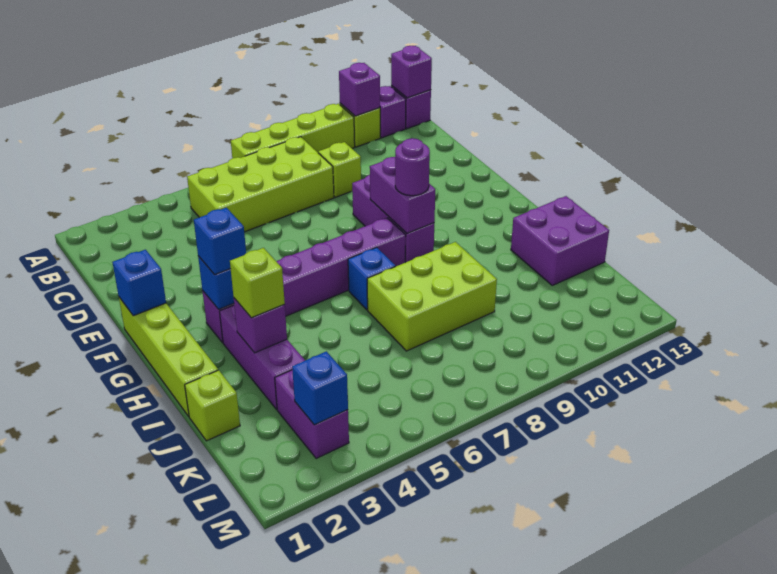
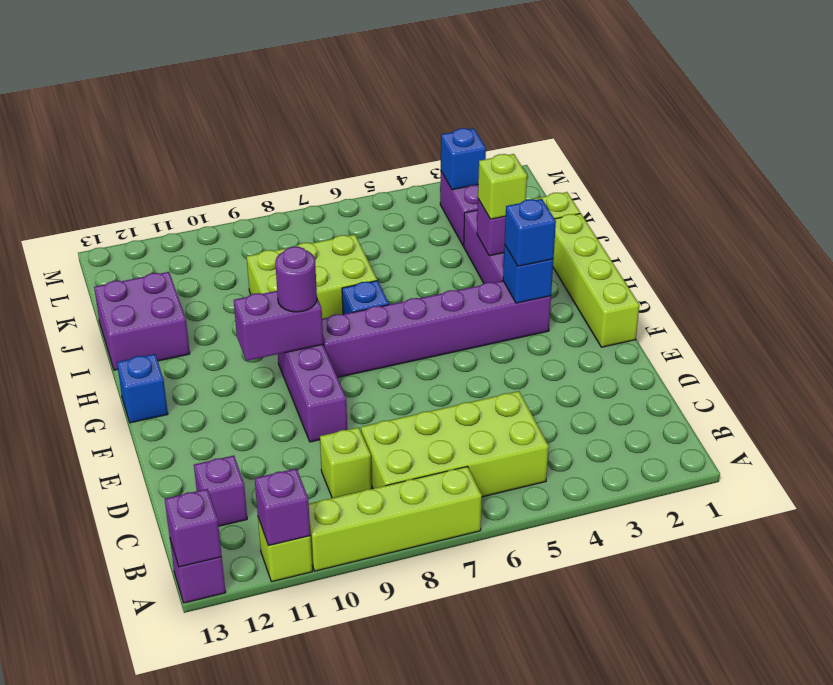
purple 1x1 brick [380,86,406,138] -> purple 1x1 brick moved to [194,456,247,526]
blue 1x1 brick [112,250,166,316] -> blue 1x1 brick moved to [117,354,168,423]
purple 1x2 brick [370,157,435,234] -> purple 1x2 brick turned to [234,291,323,361]

